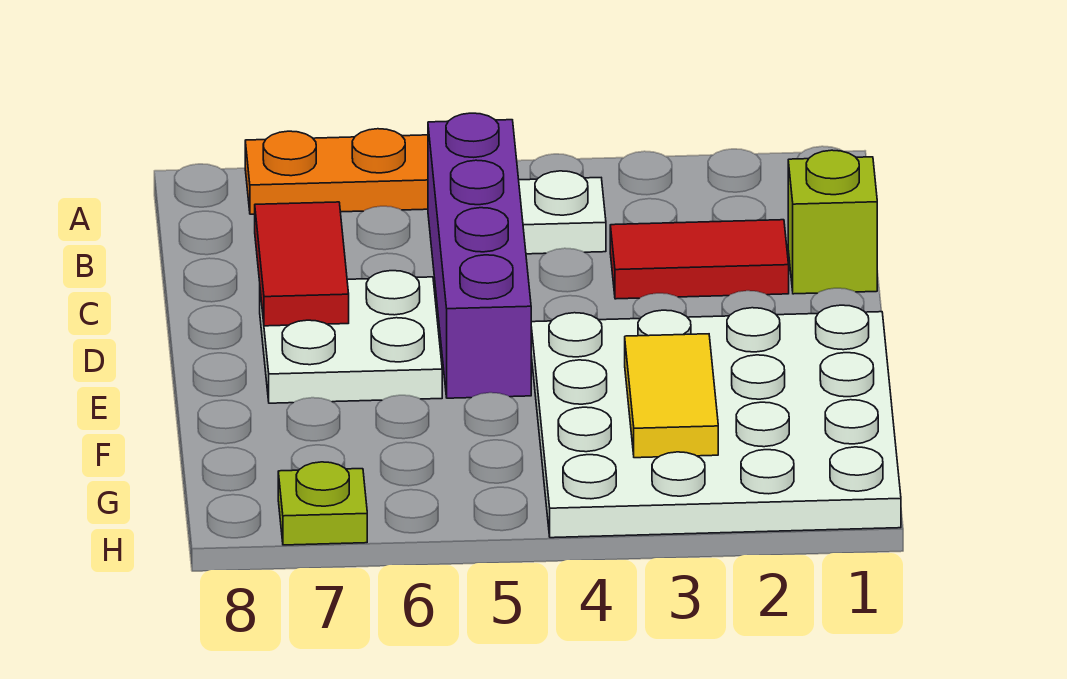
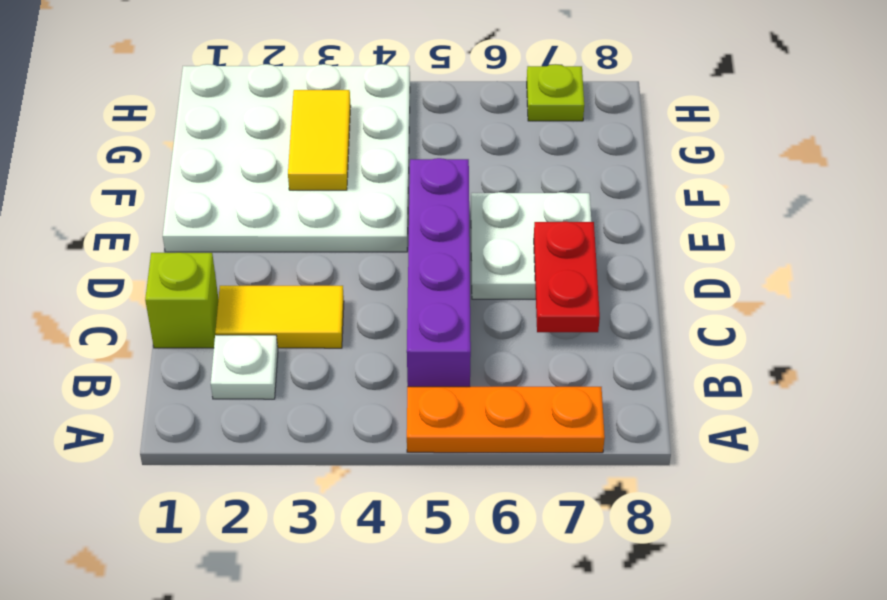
white 1x1 plate [519,171,606,254] -> white 1x1 plate moved to [211,335,278,399]
red 1x2 tile [610,220,789,299] -> yellow 1x2 tile [215,286,344,348]
red 1x2 tile [255,202,349,326] -> red 1x2 plate [534,221,600,332]

